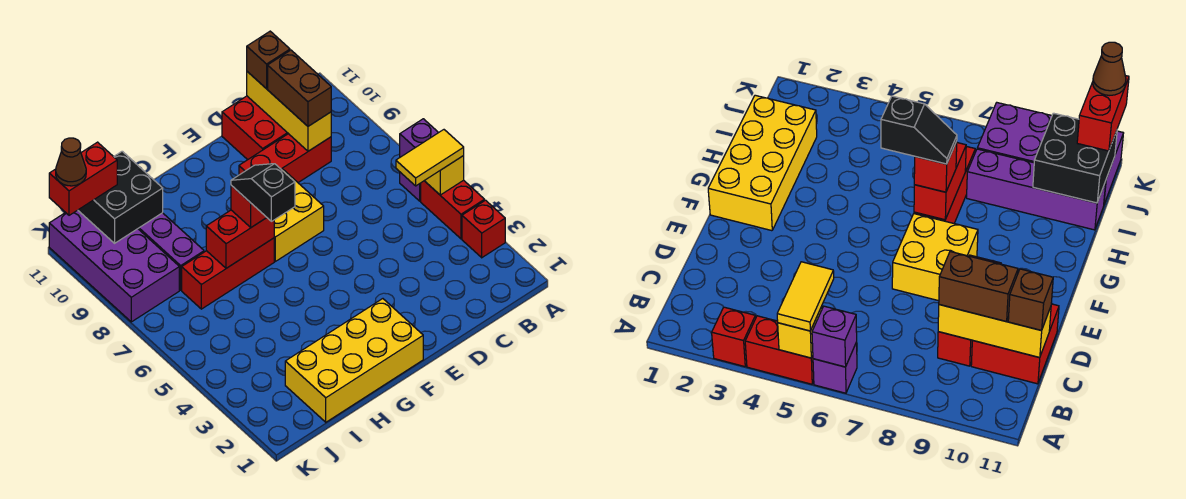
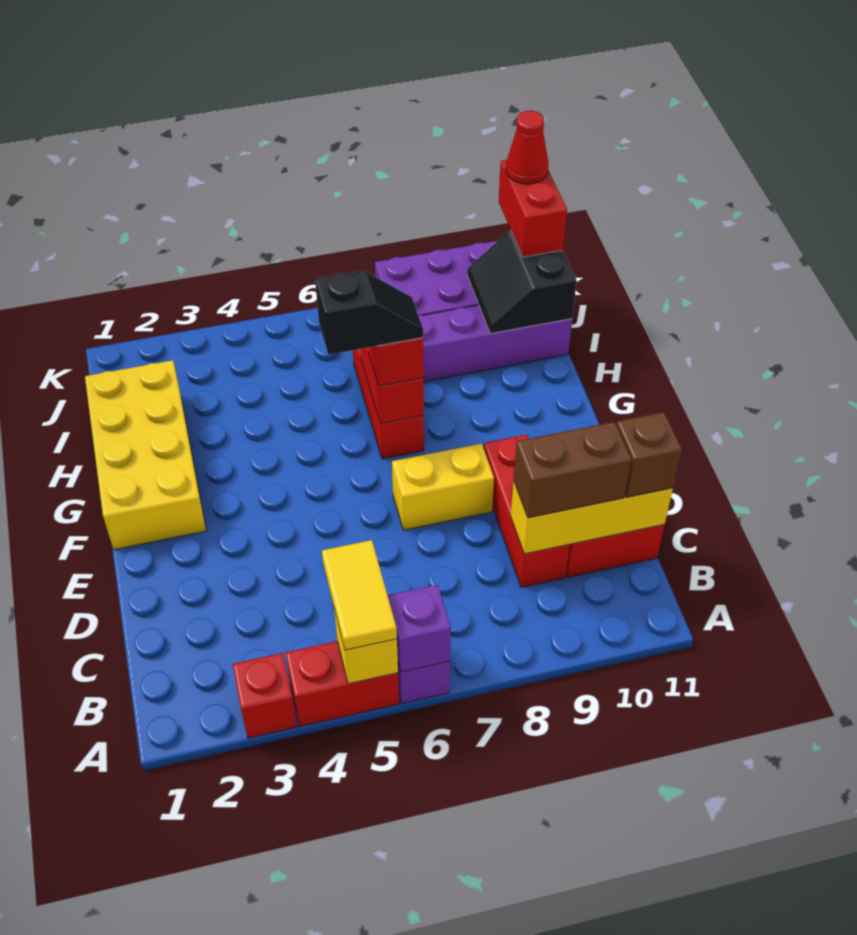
yellow 2x2 brick [274,170,324,261] -> yellow 1x2 brick [392,444,494,530]
black 2x2 brick [78,151,163,243] -> black 2x2 slope [467,230,577,334]
brown 1x1 cone [56,138,86,186] -> red 1x1 cone [506,111,549,184]

